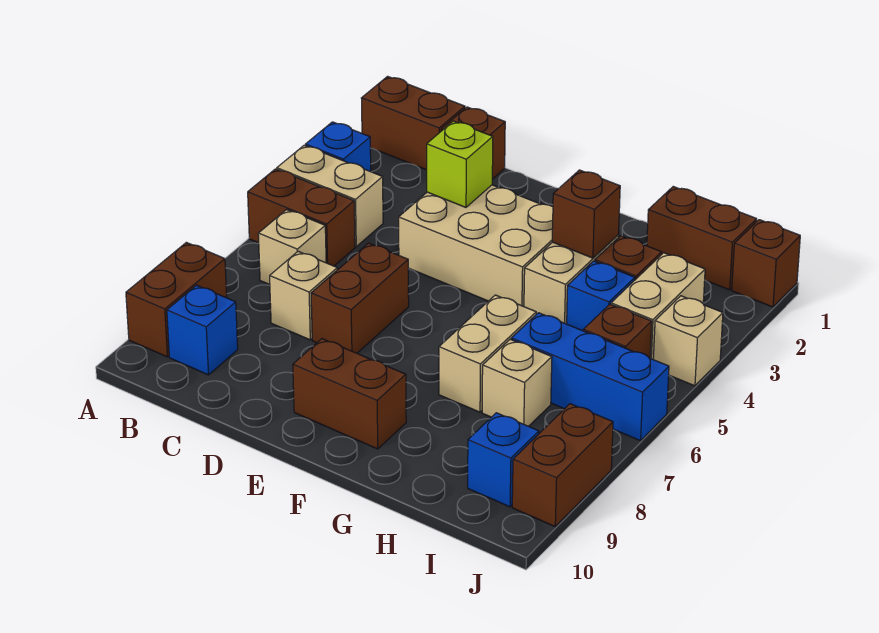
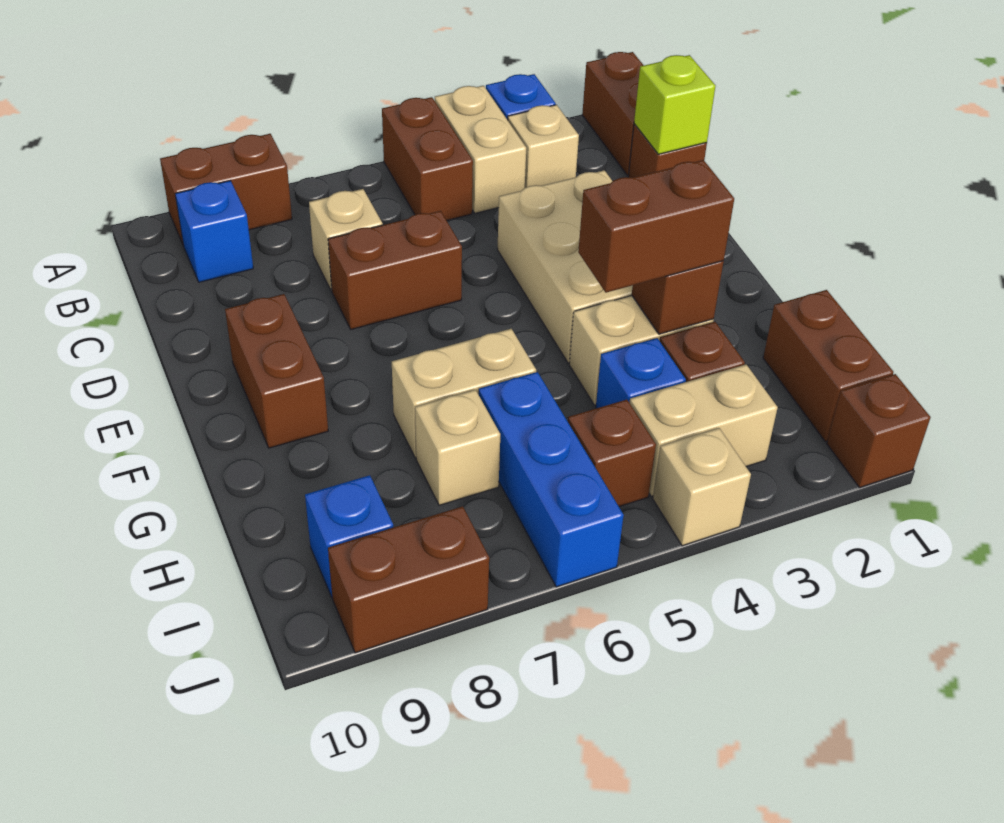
tan 1x1 brick [258,210,326,285] -> tan 1x1 brick moved to [508,105,579,188]
lime 1x1 brick [427,121,493,207] -> lime 1x1 brick moved to [634,55,715,154]
none -> brown 1x2 brick [578,160,734,293]

